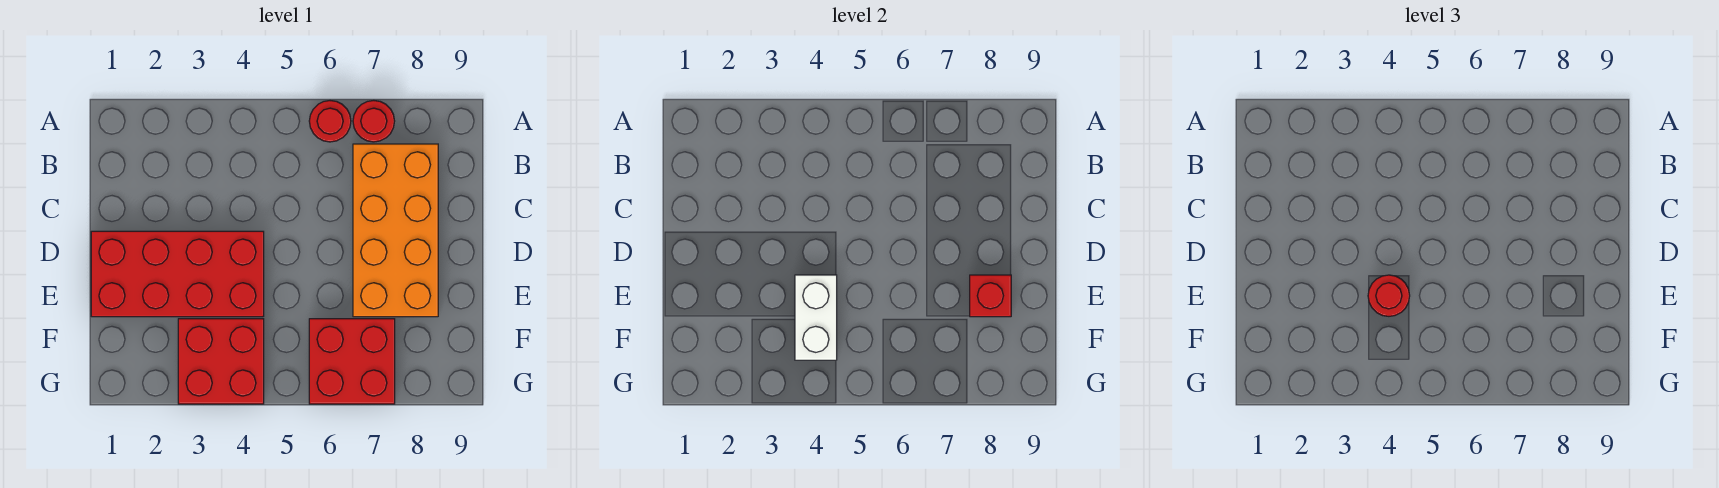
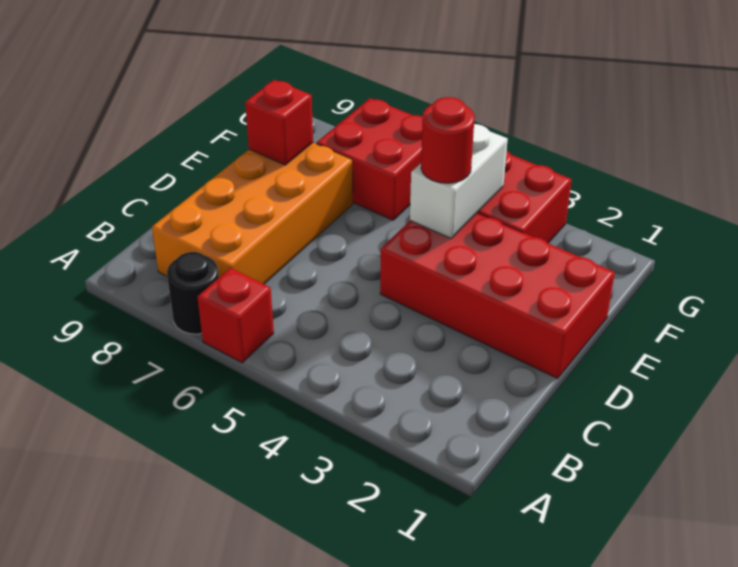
red 1x1 round brick [309,101,351,142] -> red 1x1 brick [197,268,274,363]
red 1x1 round brick [353,100,395,142] -> black 1x1 round brick [167,252,219,334]

